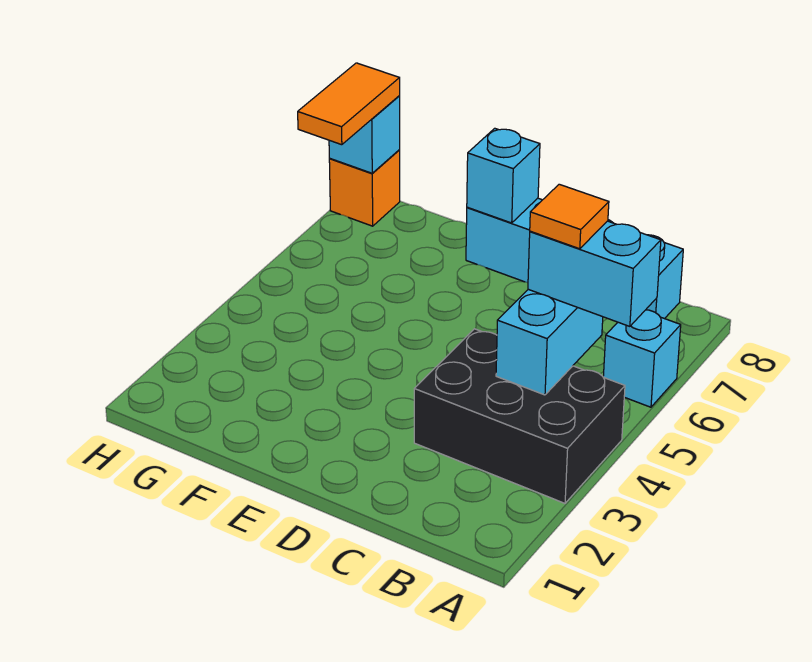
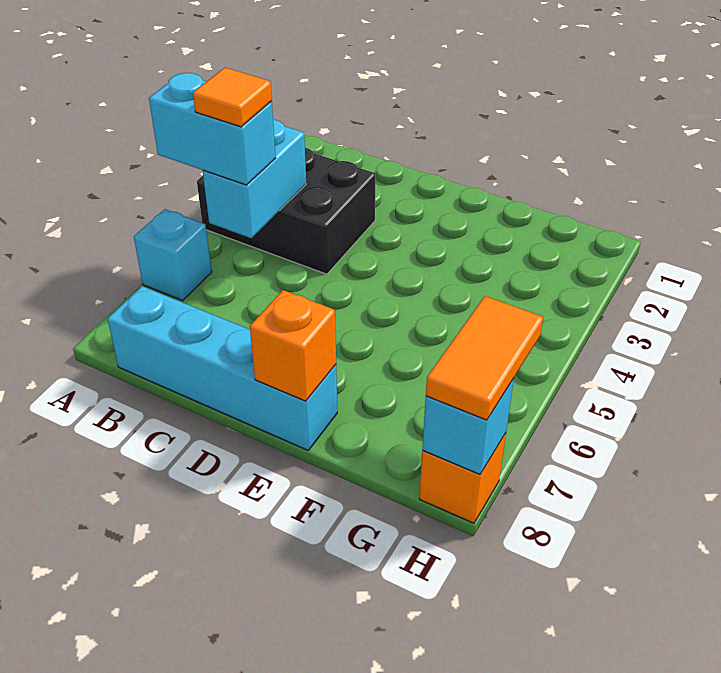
cyan 1x1 brick [467,128,540,223] -> orange 1x1 brick [250,290,336,401]

